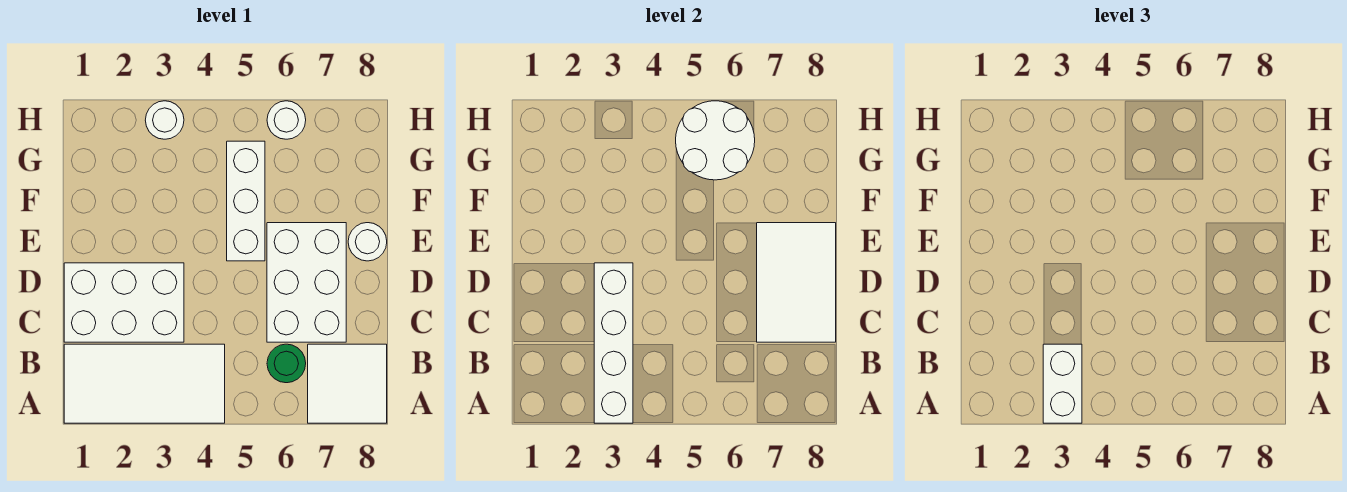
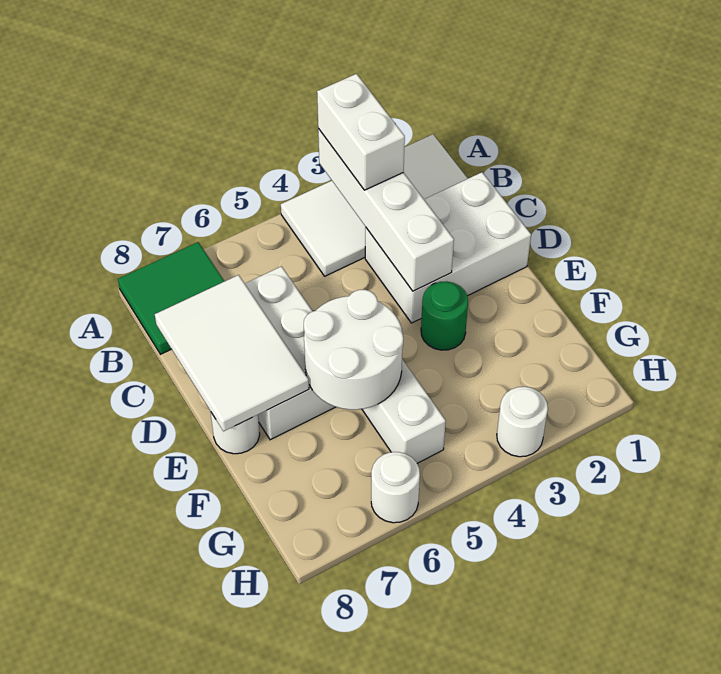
white 2x2 tile [308,344,387,423] -> green 2x2 tile [118,242,224,354]
green 1x1 round brick [267,344,306,383] -> green 1x1 round brick moved to [421,281,468,350]
white 2x2 round brick [676,101,755,180] -> white 2x2 round brick moved to [304,290,403,410]

